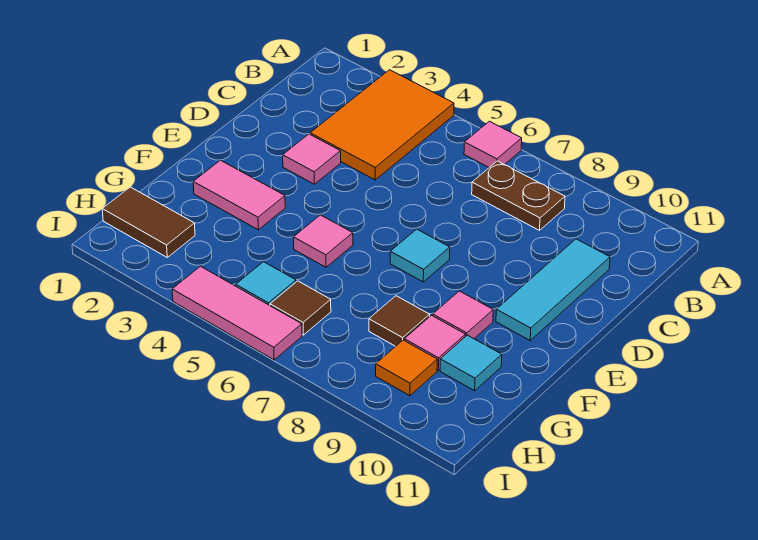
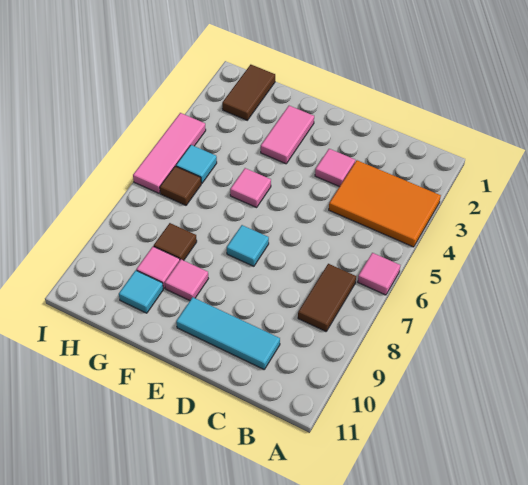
brown 1x2 plate [472,161,565,230] -> brown 1x2 tile [298,264,356,331]
orange 1x1 tile [376,340,437,396] -> none

